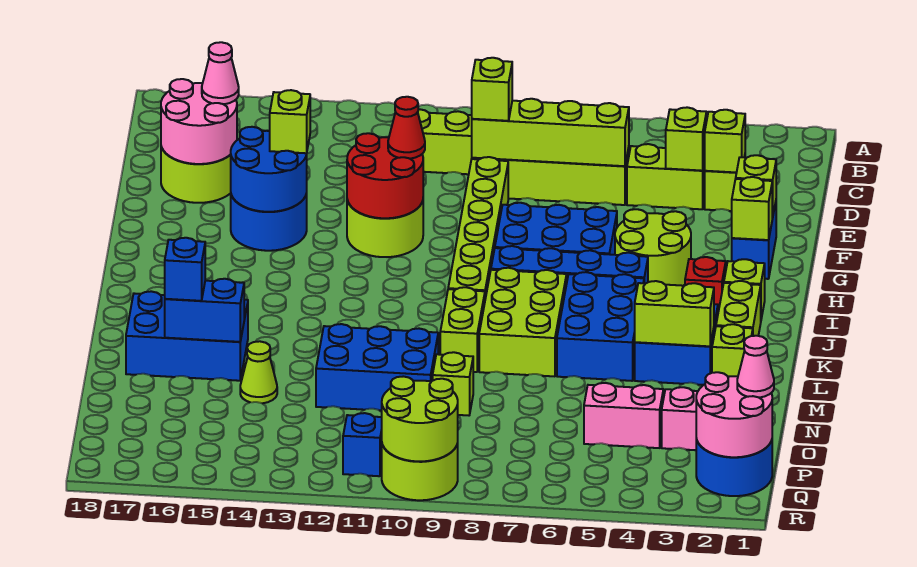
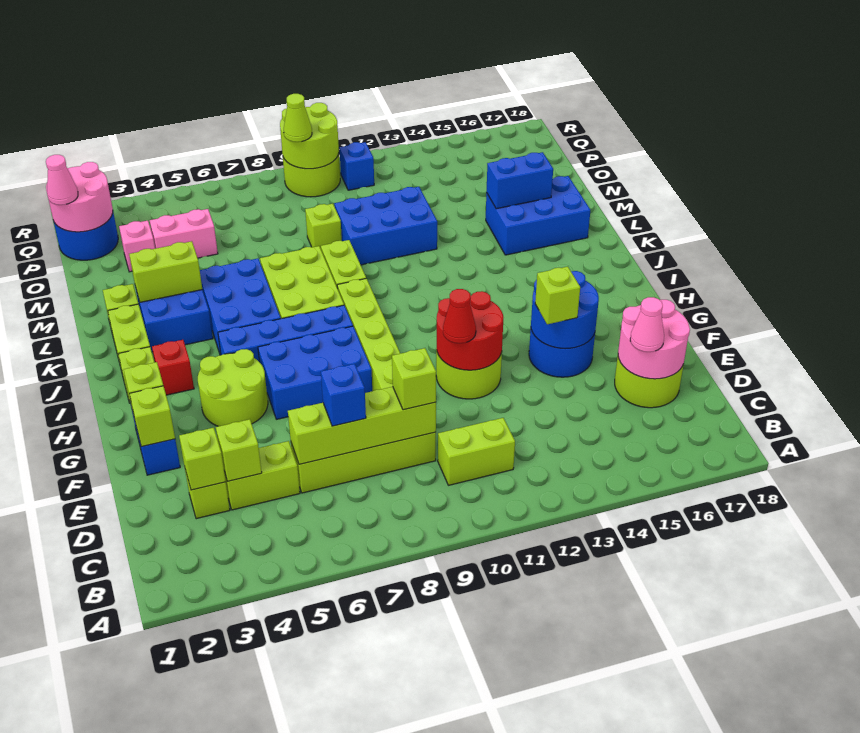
blue 1x1 brick [165,238,205,301] -> blue 1x1 brick moved to [321,364,366,426]
lime 1x1 cone [240,341,277,403] -> lime 1x1 cone moved to [284,94,312,142]

